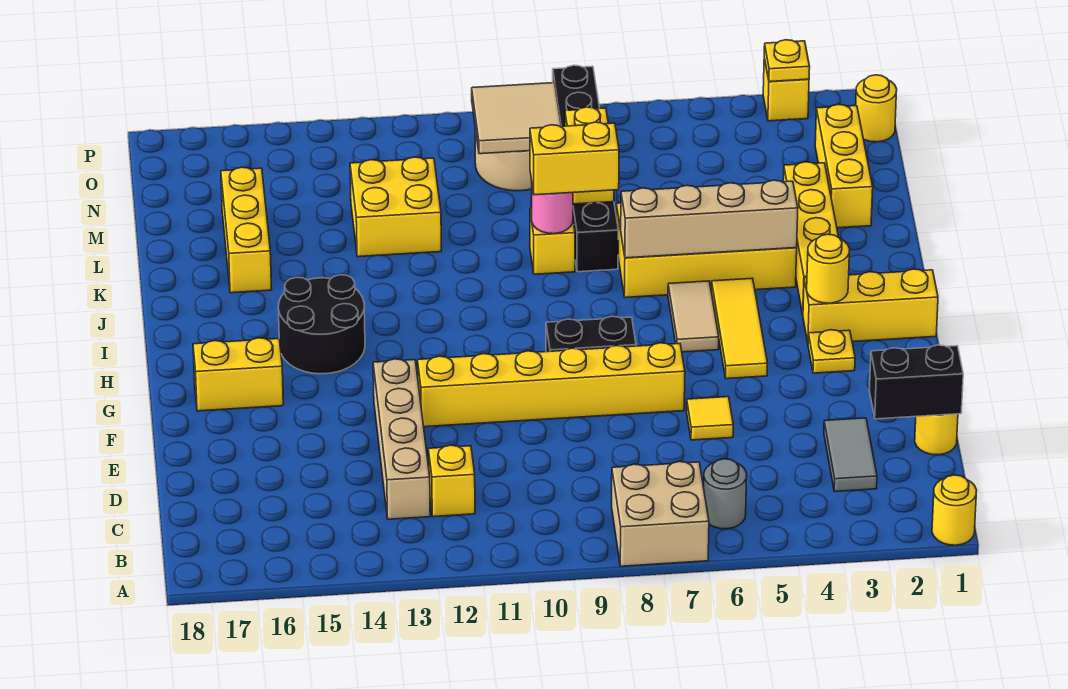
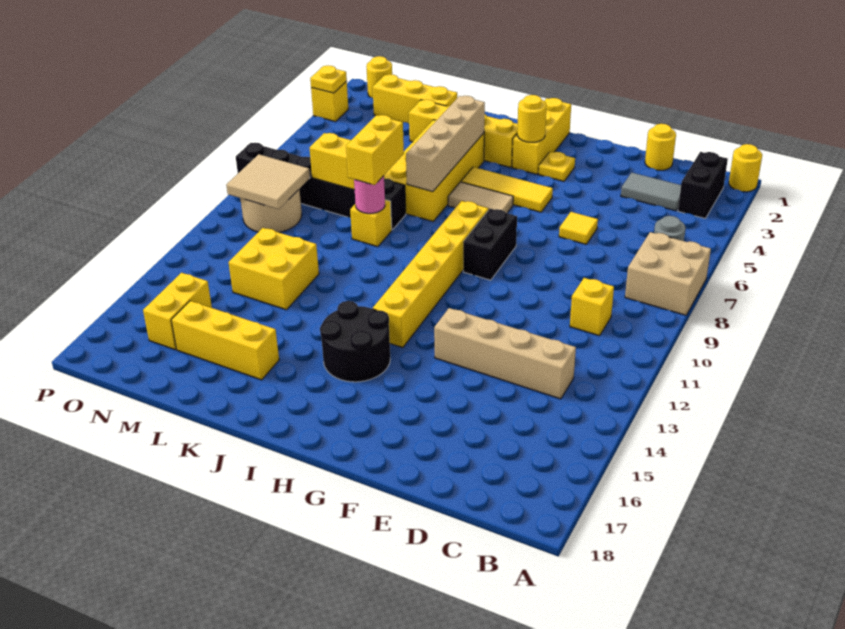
yellow 1x1 brick [428,445,475,517] -> yellow 1x1 brick moved to [570,278,614,336]
black 1x2 brick [869,345,963,419] -> black 1x2 brick moved to [678,152,728,218]
yellow 1x6 brick [418,343,685,427] -> yellow 1x6 brick moved to [373,201,488,348]
yellow 1x2 brick [193,338,283,411] -> yellow 1x2 brick moved to [143,273,212,350]

